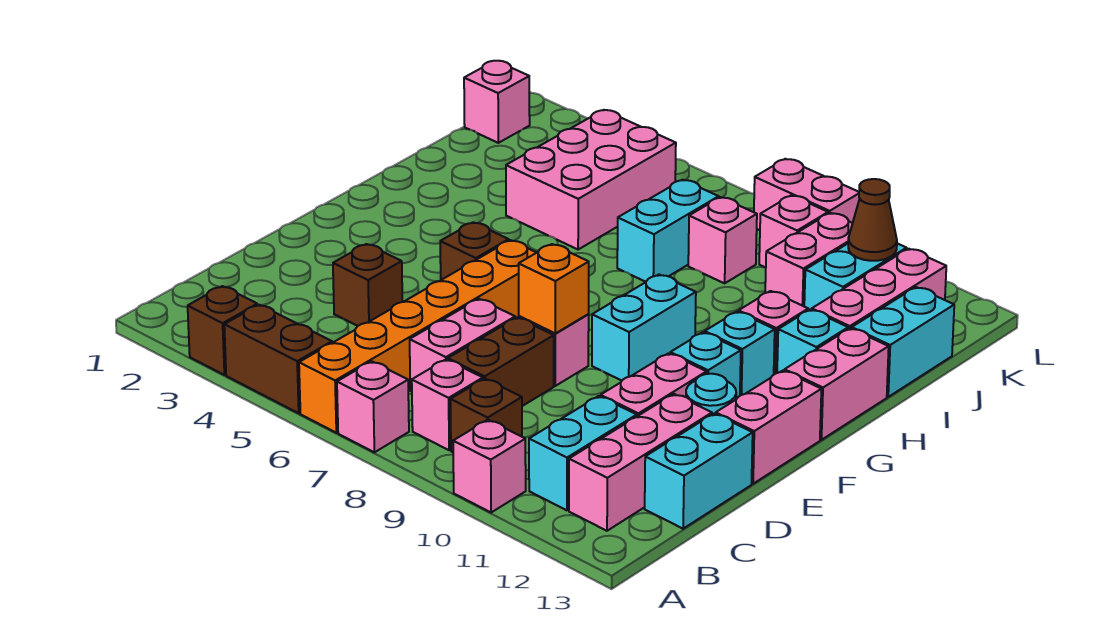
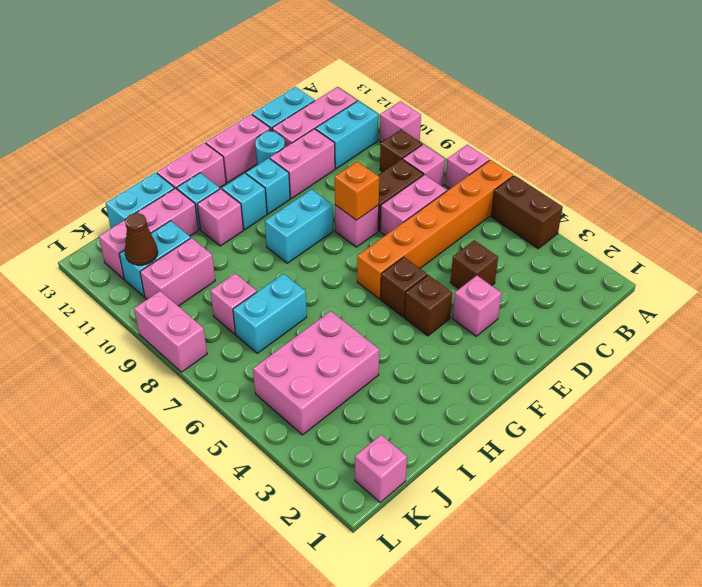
brown 1x1 brick [188,286,257,375] -> brown 1x1 brick moved to [405,275,452,336]
pink 1x1 brick [759,195,828,268] -> pink 1x1 brick moved to [452,276,501,336]

